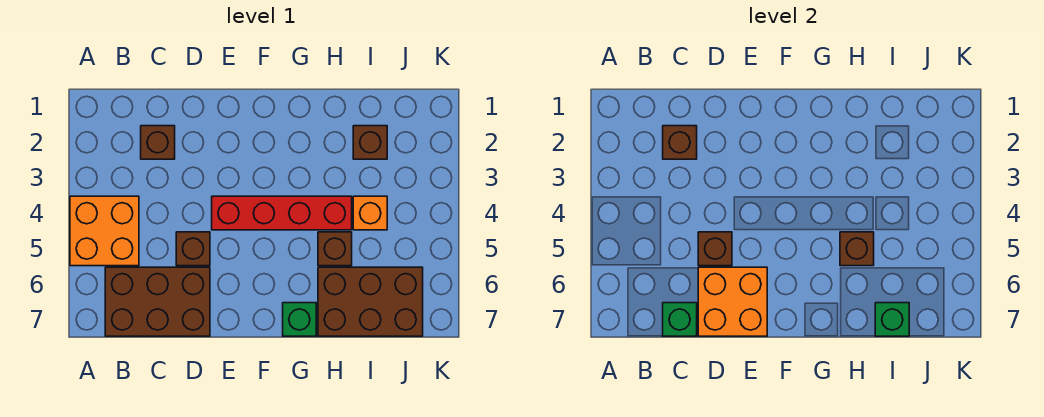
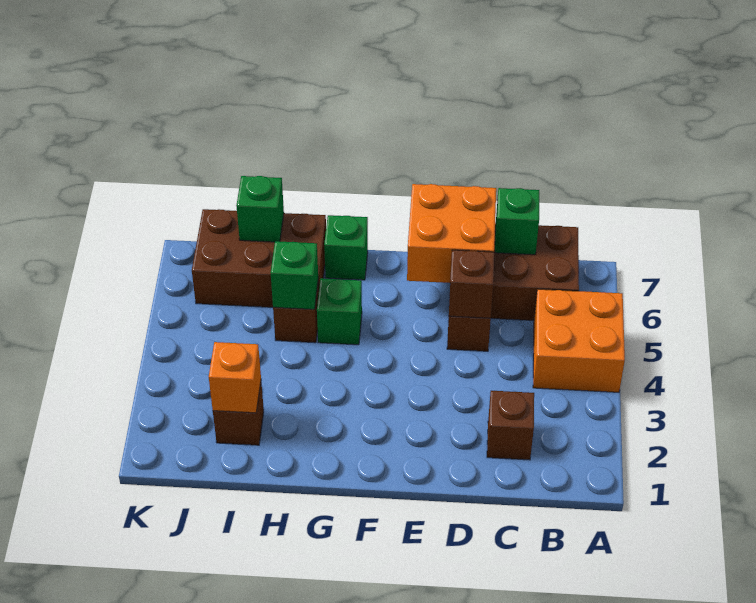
brown 1x1 brick [663,126,697,159] -> none
red 1x4 brick [212,196,352,230] -> none
none -> green 1x1 brick [317,278,362,345]
brown 1x1 brick [840,232,874,266] -> green 1x1 brick [271,241,318,309]
orange 1x1 brick [353,196,387,230] -> orange 1x1 brick moved to [209,342,261,413]

